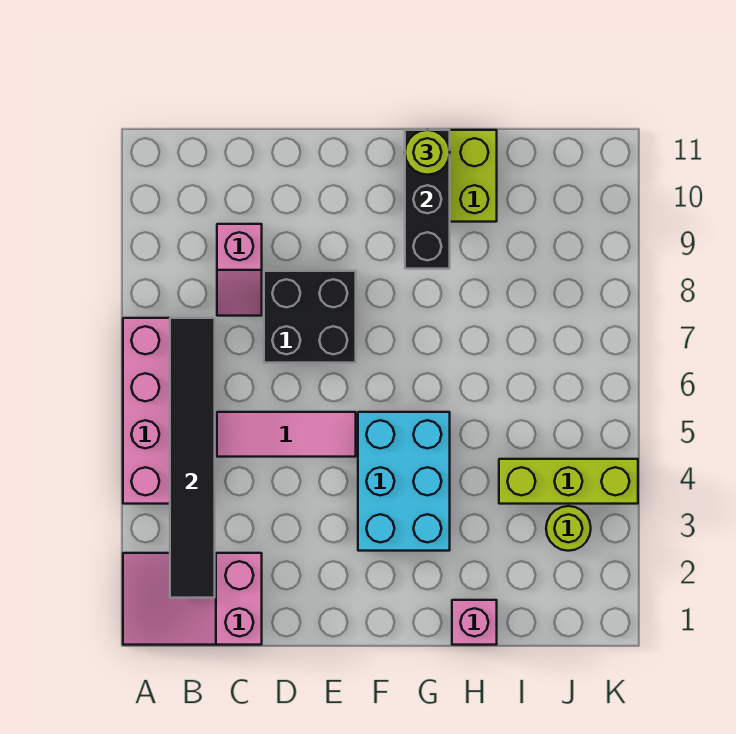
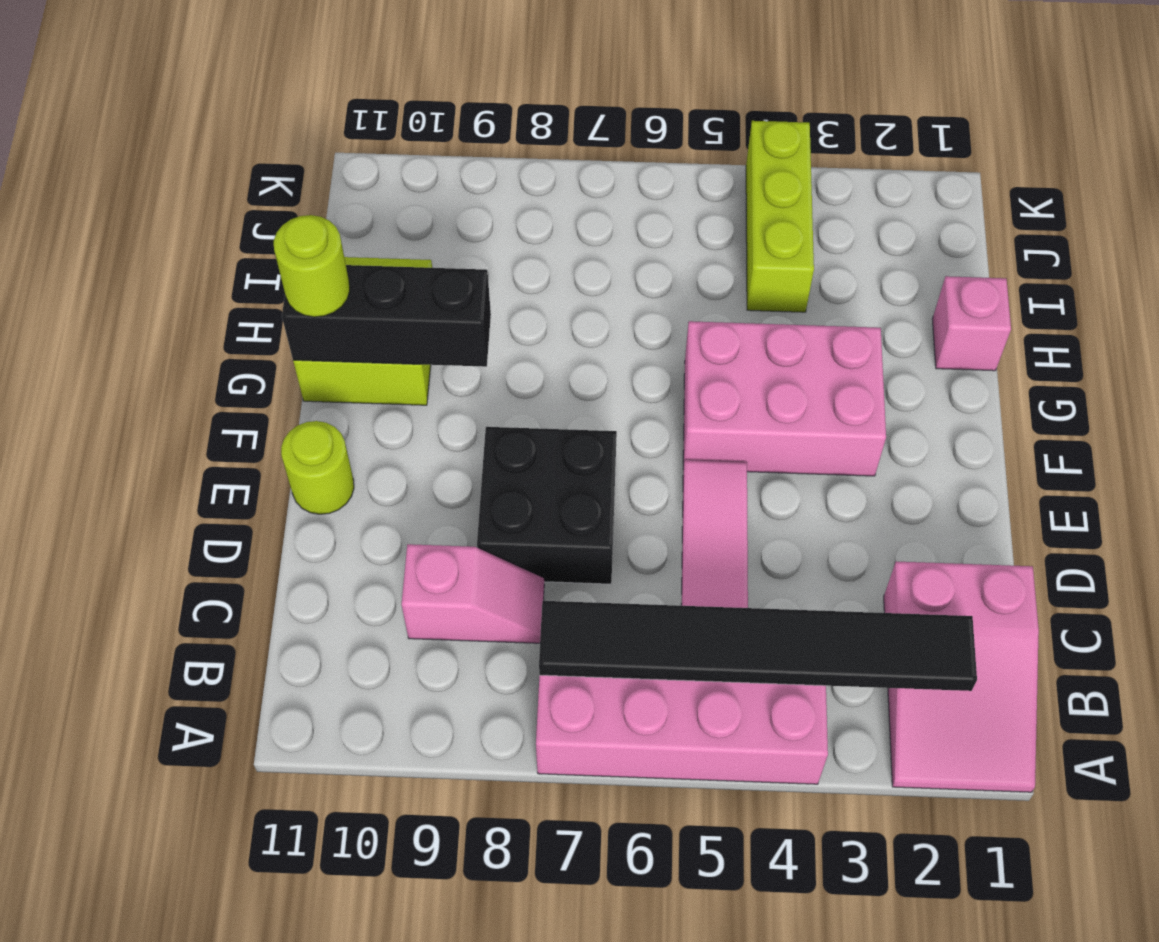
cyan 2x3 brick [358,412,450,551] -> pink 2x3 brick [683,321,886,476]
lime 1x1 round brick [546,506,591,551] -> lime 1x1 round brick moved to [281,421,354,514]

